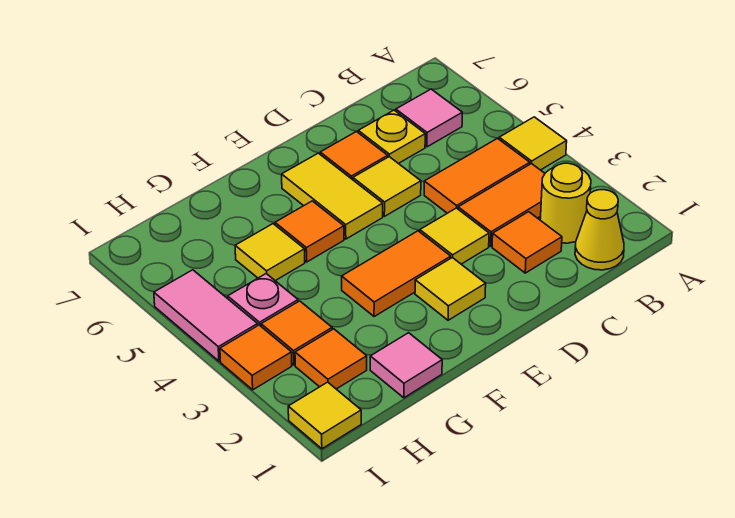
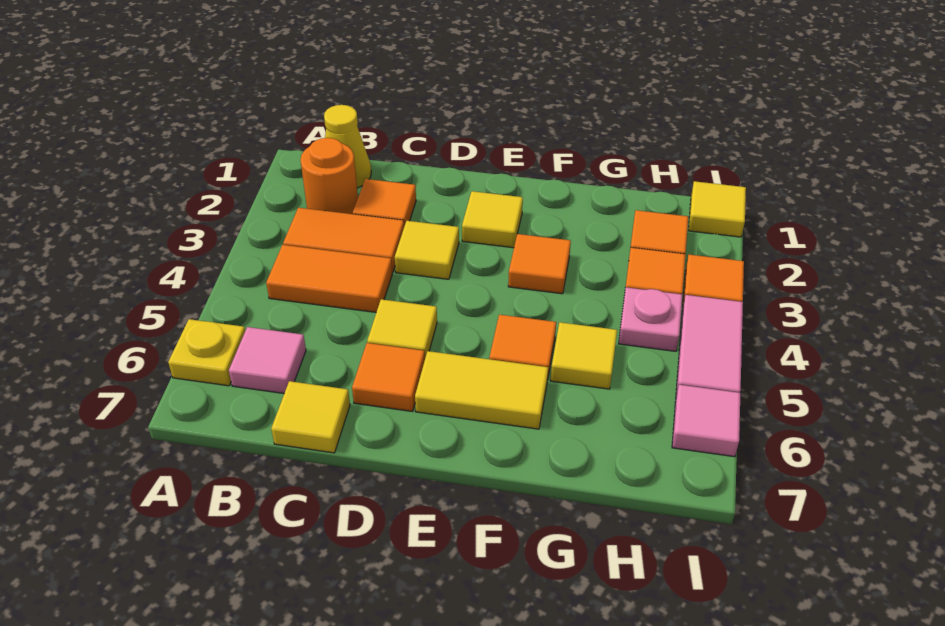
yellow 1x1 tile [499,117,567,170] -> yellow 1x1 tile moved to [271,381,350,453]
yellow 1x1 round brick [540,163,591,243] -> orange 1x1 round brick [301,138,358,214]
yellow 1x1 plate [358,110,425,164] -> yellow 1x1 plate moved to [168,319,245,386]
orange 1x2 tile [342,231,451,317] -> orange 1x1 tile [508,234,571,294]
yellow 1x2 tile [282,153,383,239] -> yellow 1x2 tile turned to [415,351,548,429]
pink 1x1 tile [370,333,442,398] -> pink 1x1 tile moved to [672,385,740,457]

